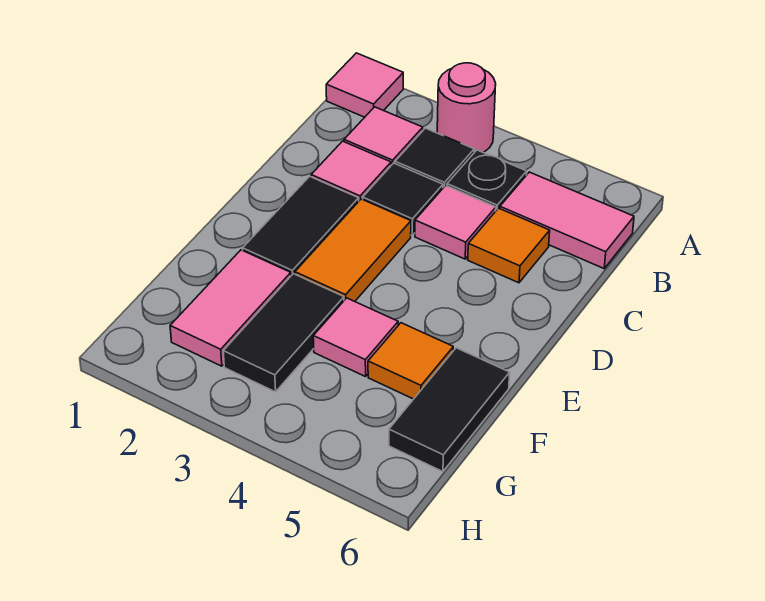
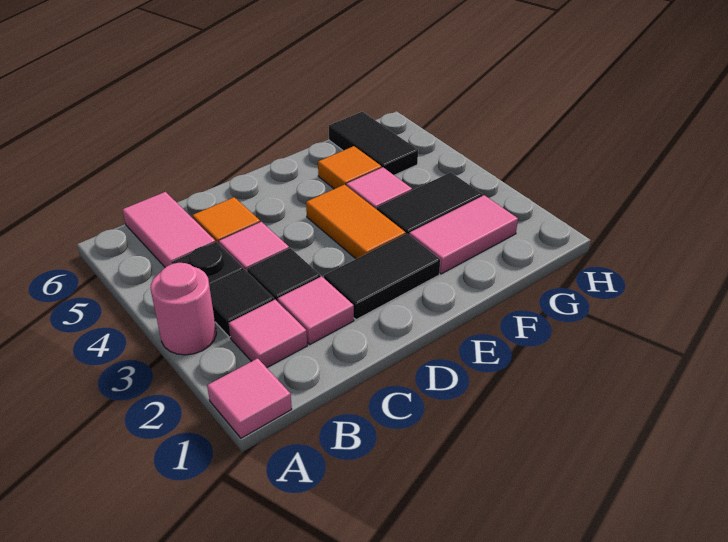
orange 1x2 tile [295,199,411,301] -> orange 1x2 tile turned to [306,185,406,259]
black 1x2 tile [389,348,510,472] -> black 1x2 tile turned to [329,112,418,175]

